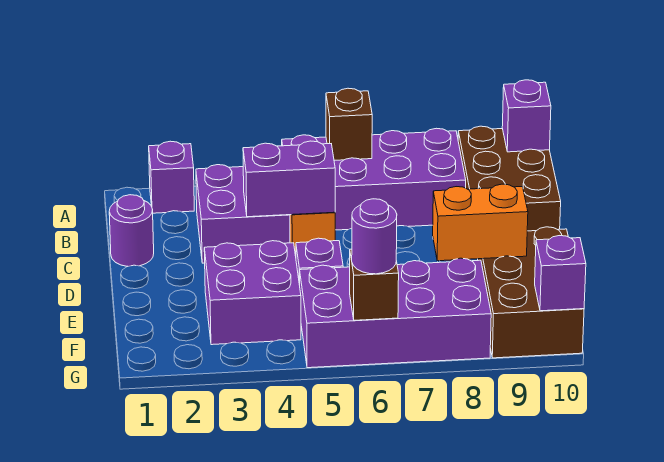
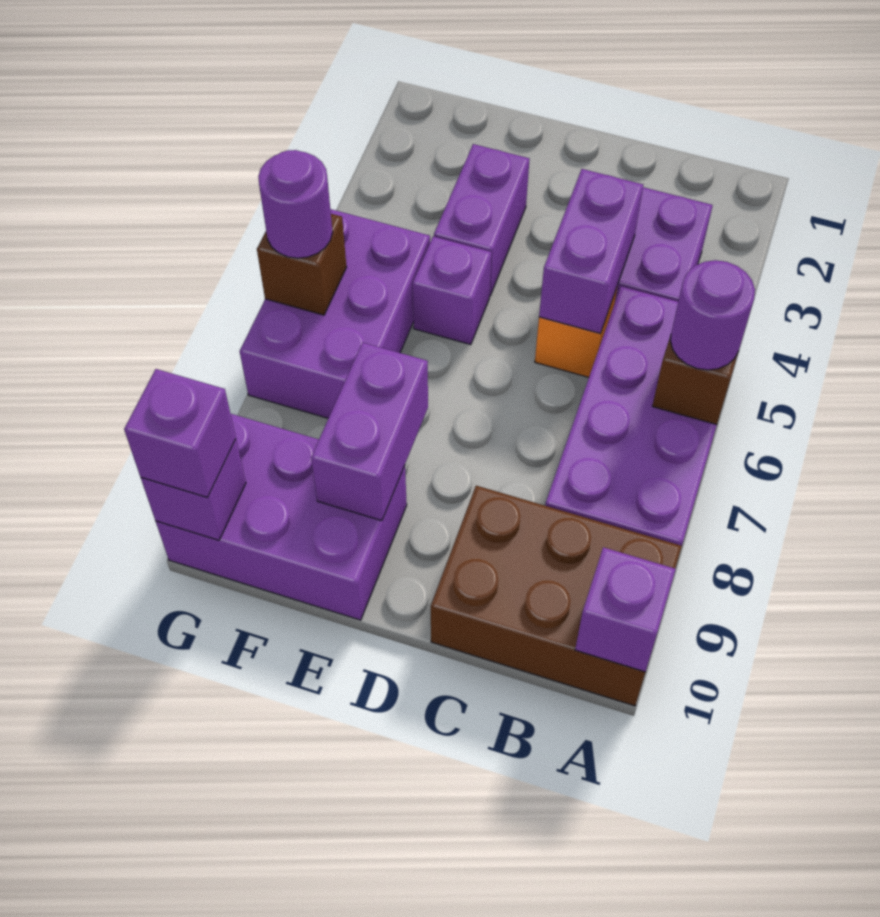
purple 1x1 brick [149,141,194,213] -> purple 1x1 brick moved to [124,369,236,497]
purple 1x1 round brick [109,195,154,266] -> purple 1x1 round brick moved to [670,260,755,370]
purple 2x2 brick [204,241,301,345] -> purple 1x2 brick [434,144,530,295]
orange 1x2 brick [433,184,528,261] -> purple 1x2 brick [311,343,428,521]
brown 2x3 brick [478,227,584,358] -> purple 2x3 brick [156,414,407,620]
purple 2x4 brick [300,258,491,368] -> purple 2x3 brick [240,209,430,418]

